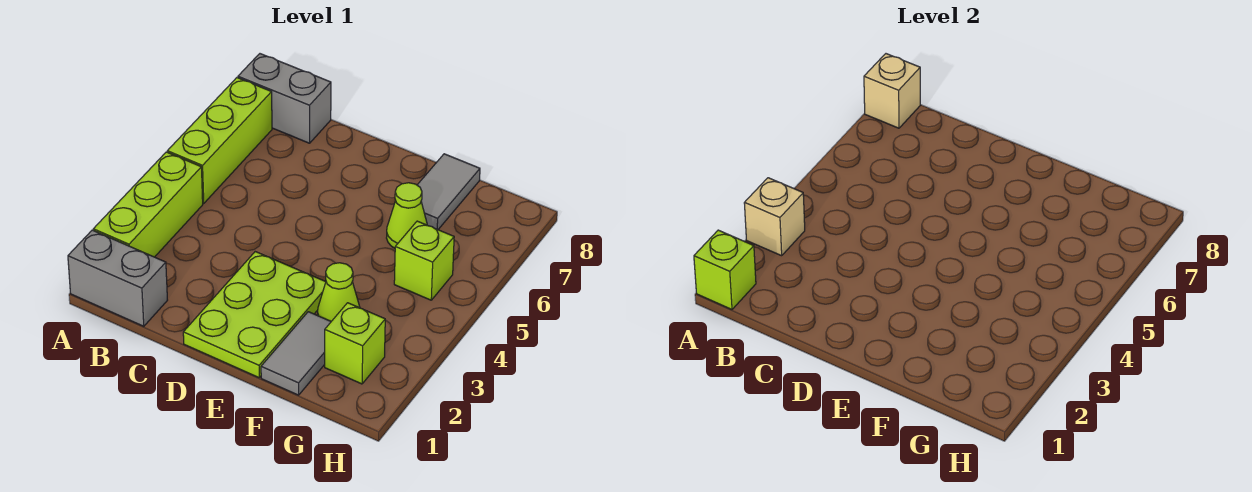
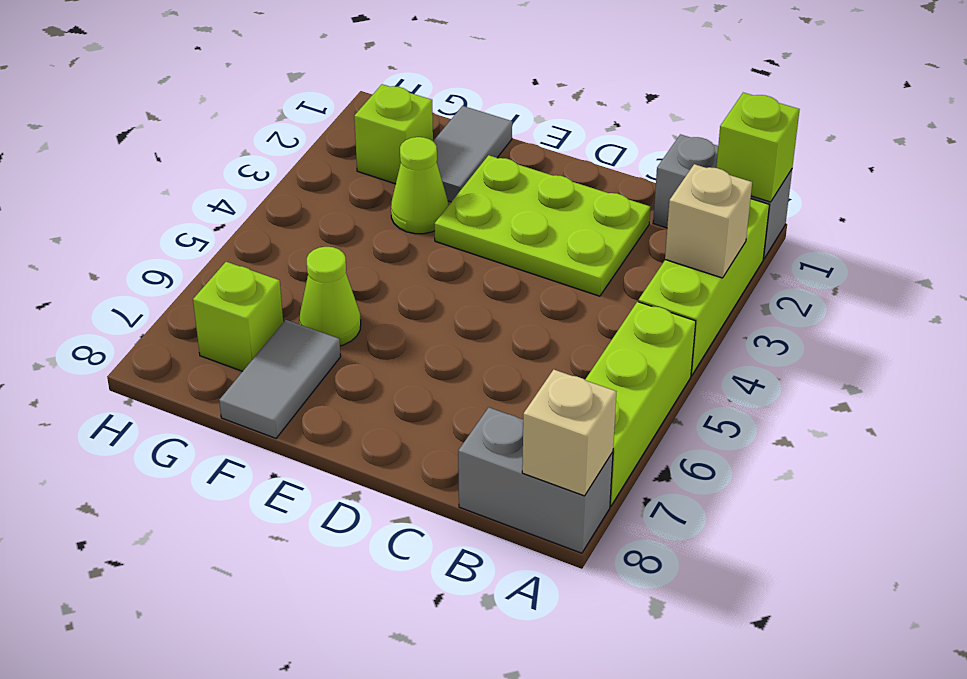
lime 2x3 plate [183,252,326,378] -> lime 2x3 plate turned to [434,155,650,296]
lime 1x1 brick [394,221,454,300] -> lime 1x1 brick moved to [193,262,283,371]

